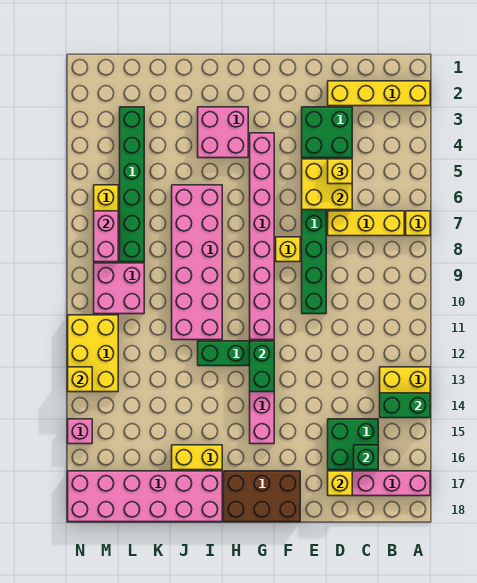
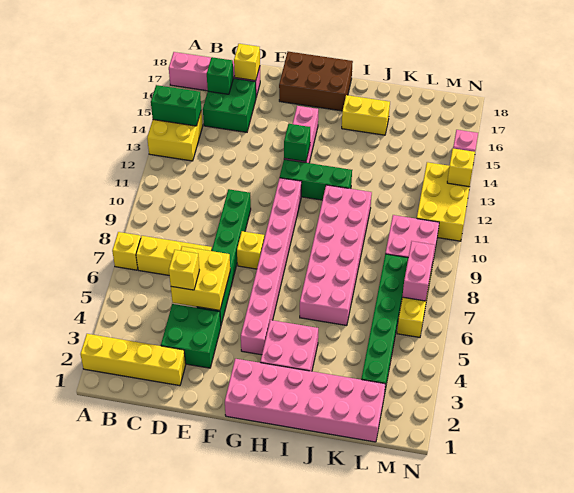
green 1x2 brick [250,341,274,392] -> green 1x1 brick [284,124,310,162]
pink 2x6 brick [68,471,222,522] -> pink 2x6 brick moved to [225,359,385,442]

